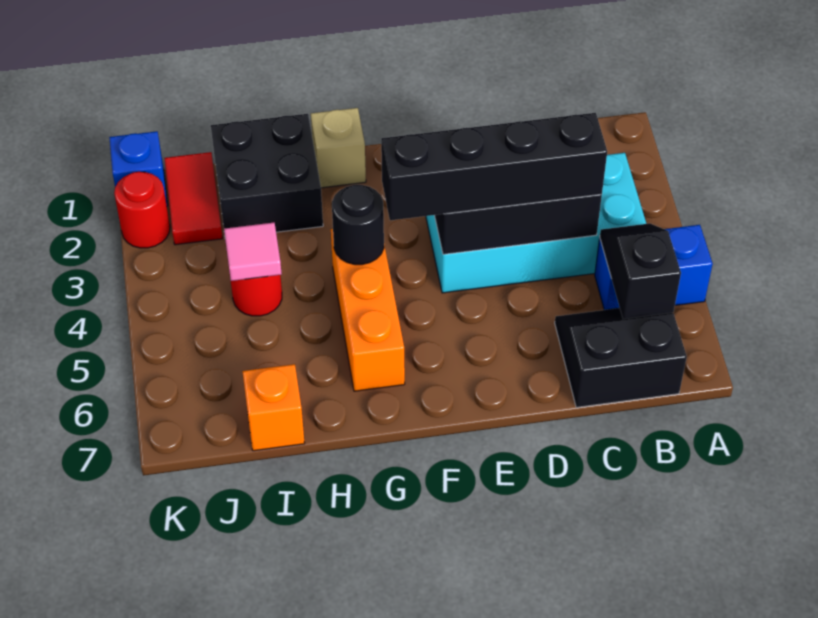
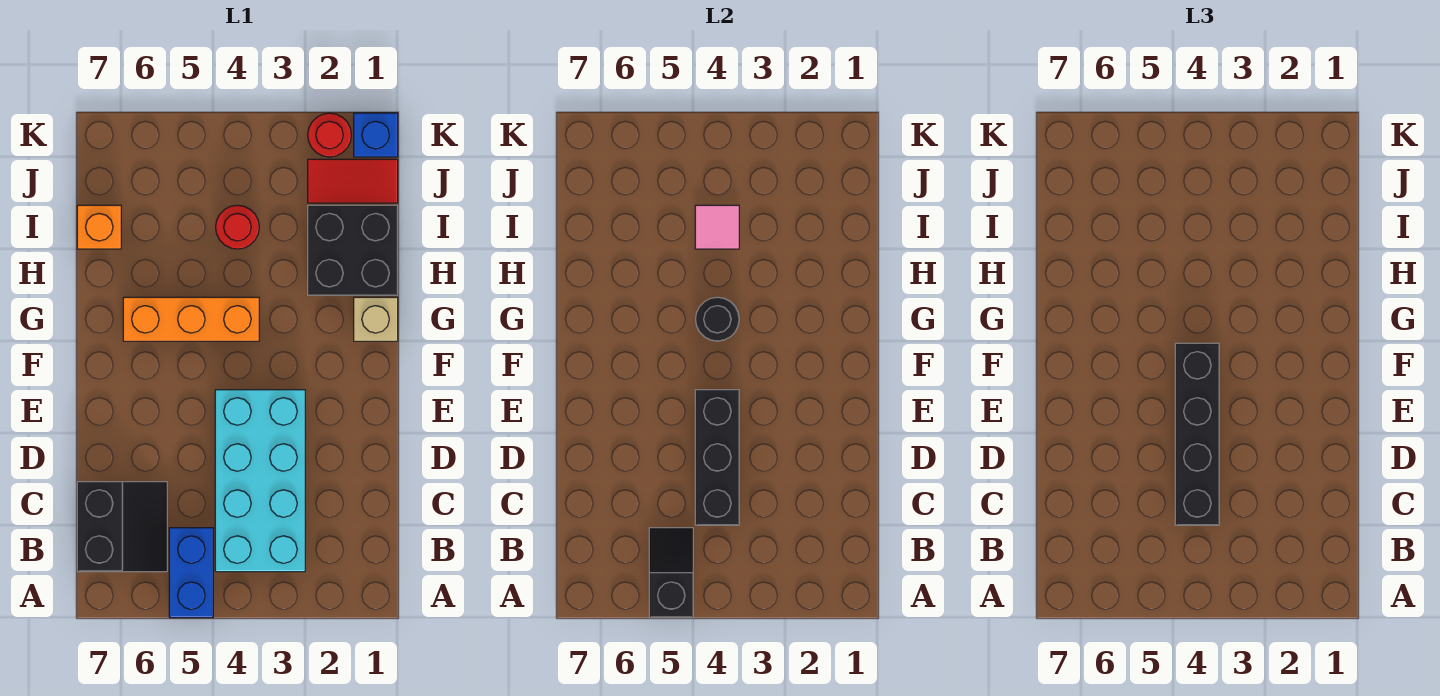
black 1x2 slope [600,223,681,319] -> black 1x2 slope turned to [649,528,693,618]

